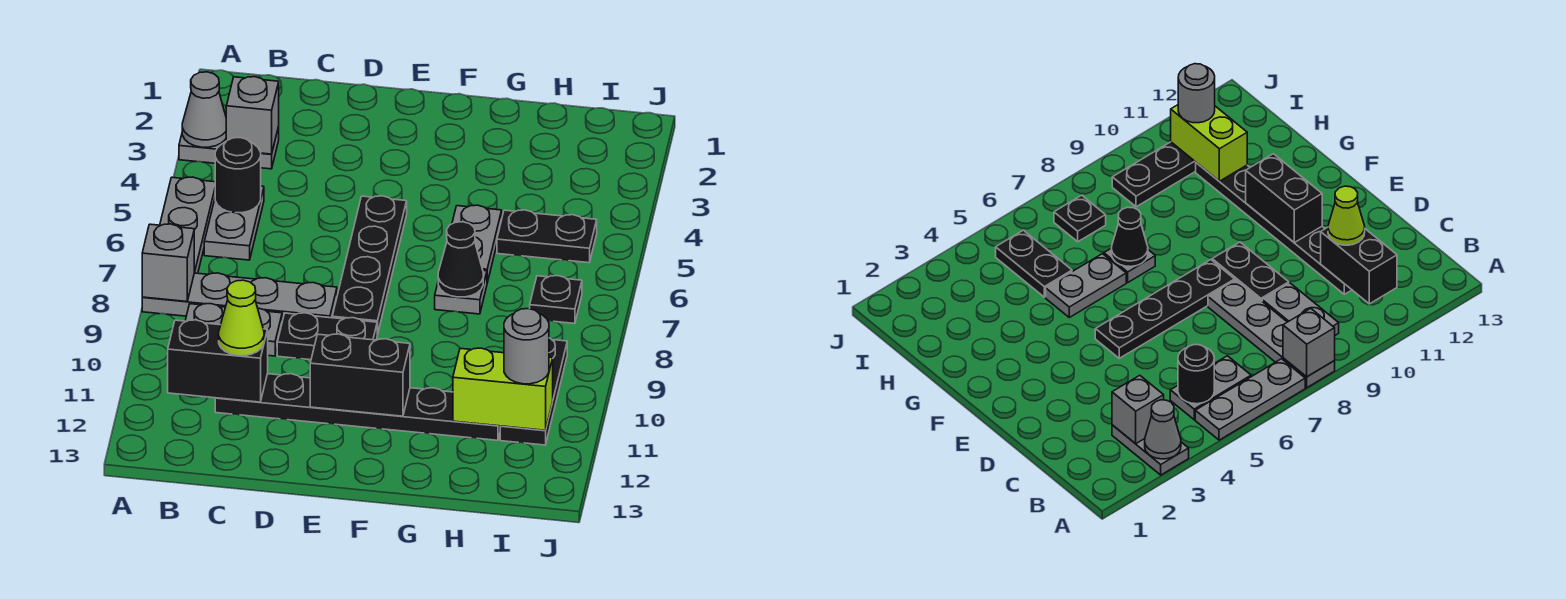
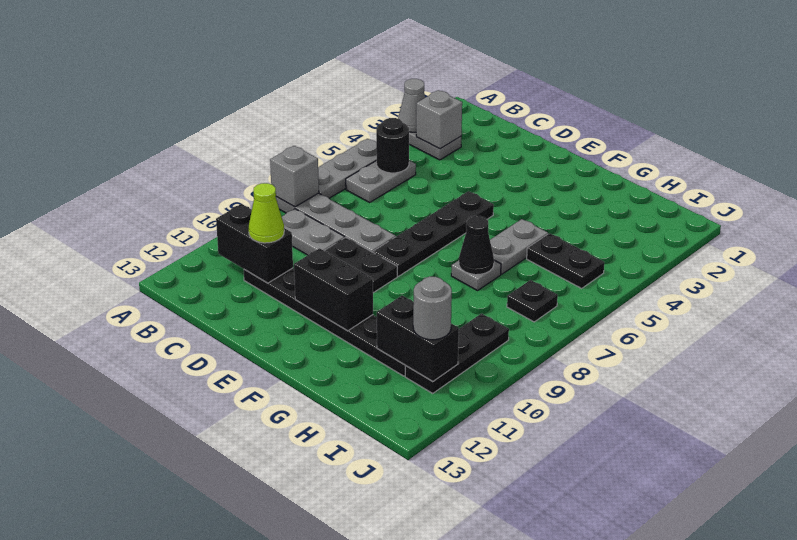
lime 1x2 brick [453,348,553,430] -> black 1x2 brick [376,296,459,382]

